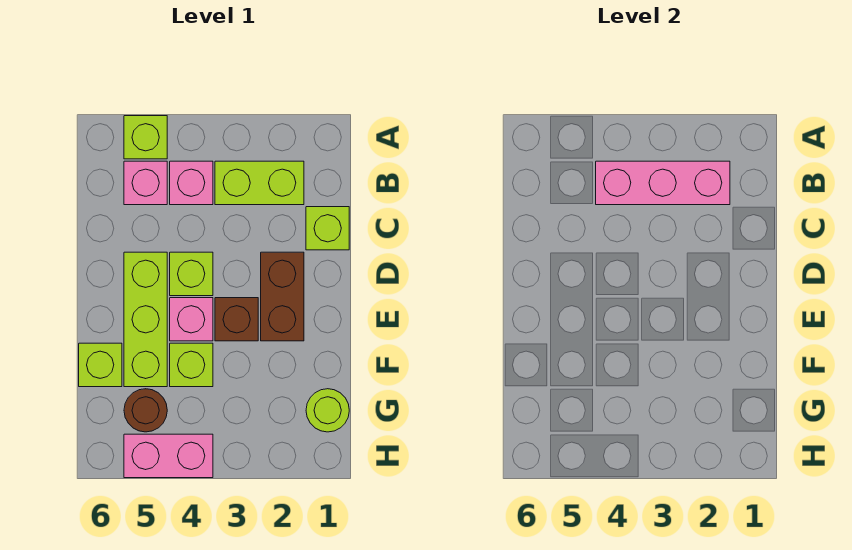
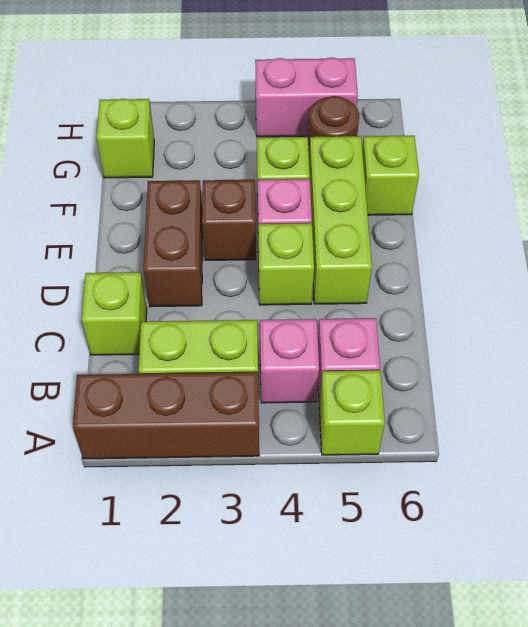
none -> brown 1x3 brick [73,372,259,459]
pink 1x3 brick [596,161,730,205] -> none
lime 1x1 round brick [306,389,349,432] -> lime 1x1 brick [96,99,154,178]

